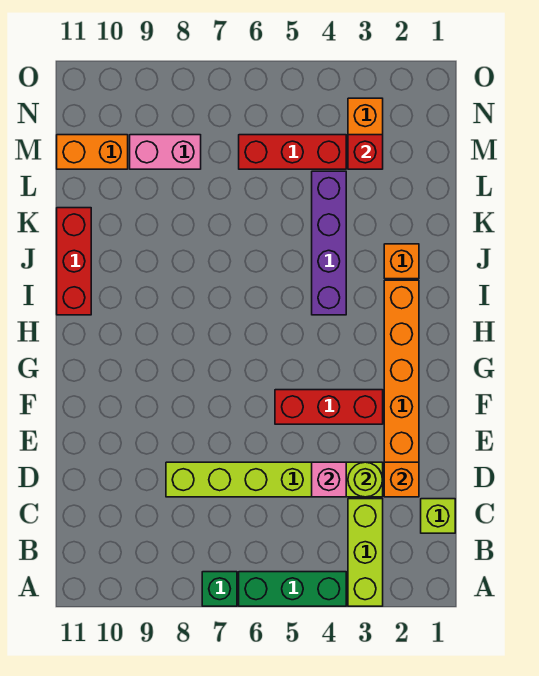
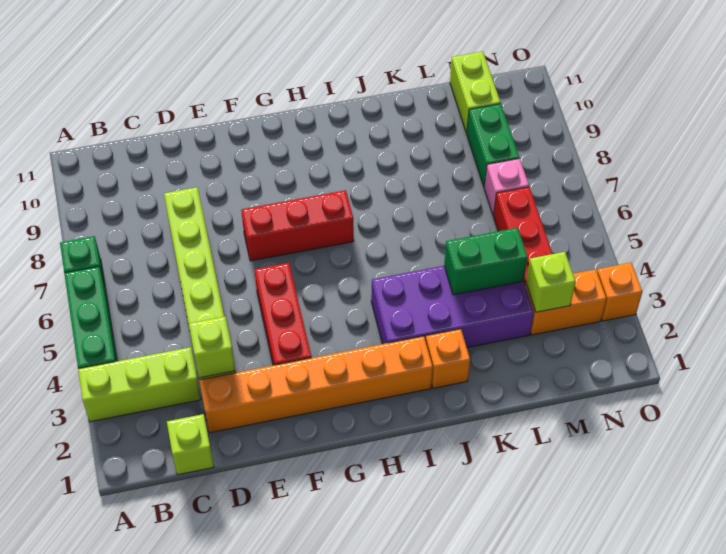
orange 1x1 brick [384,462,419,497] -> orange 1x1 brick moved to [597,263,642,321]
lime 1x1 round brick [348,462,383,497] -> lime 1x1 brick [189,317,235,378]
pink 1x1 brick [312,462,346,497] -> pink 1x1 brick moved to [484,158,529,216]
purple 1x4 brick [312,171,346,315] -> purple 2x4 brick [371,266,534,348]
red 1x3 brick [57,208,91,315] -> red 1x3 brick moved to [241,190,354,261]
none -> green 1x2 brick [444,227,528,295]
red 1x1 brick [348,135,383,169] -> lime 1x1 brick [526,252,575,312]
pink 1x2 brick [130,135,201,169] -> green 1x2 brick [467,104,519,187]
orange 1x2 brick [57,135,128,169] -> lime 1x2 brick [450,52,501,133]

